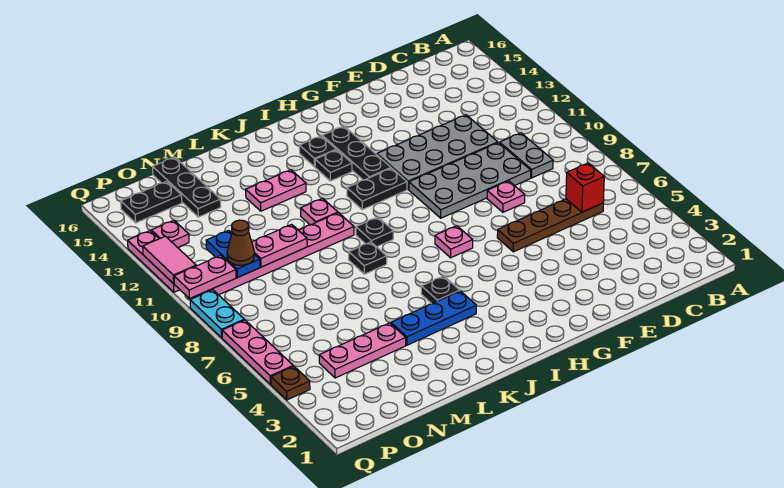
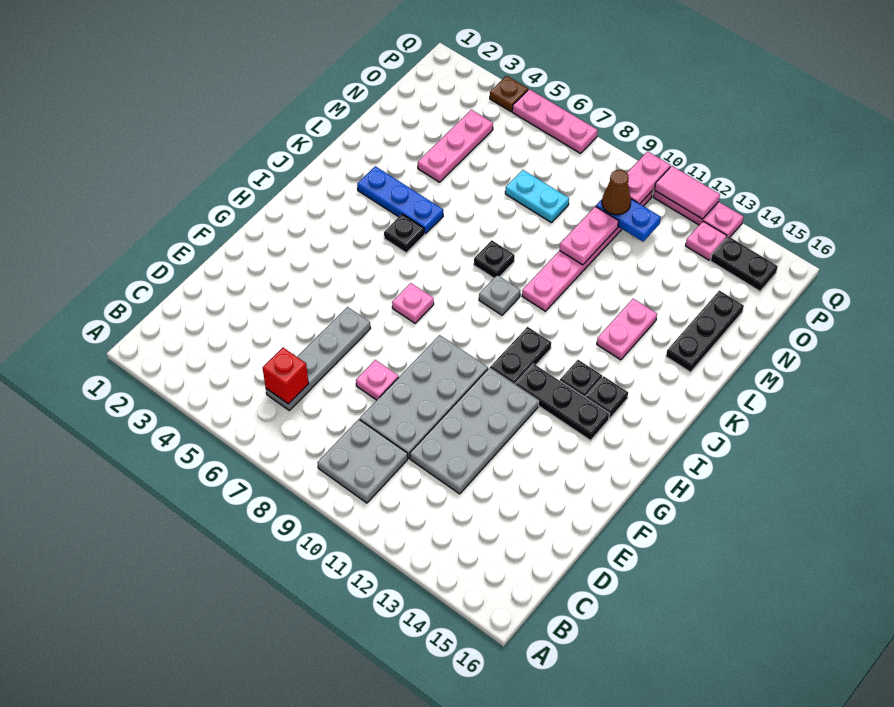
brown 1x4 plate [497,199,603,252] -> grey 1x4 plate [266,307,370,410]
grey 1x2 plate [500,133,553,178] -> grey 2x2 plate [317,419,408,503]
blue 1x3 plate [391,291,476,345] -> blue 1x3 plate turned to [357,166,443,234]
black 1x1 plate [356,217,393,247] -> grey 1x1 plate [479,275,520,315]
pink 1x1 plate [301,198,338,225] -> none
black 1x3 plate [153,157,221,217] -> black 1x3 plate turned to [666,291,744,372]
black 1x2 plate [121,181,182,223] -> black 1x2 plate turned to [711,236,778,291]
cyan 1x2 plate [190,290,244,338] -> cyan 1x2 plate moved to [505,170,569,223]

